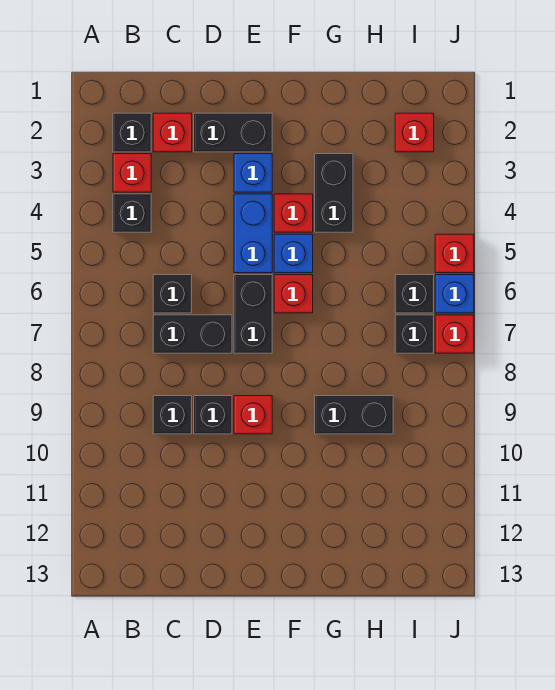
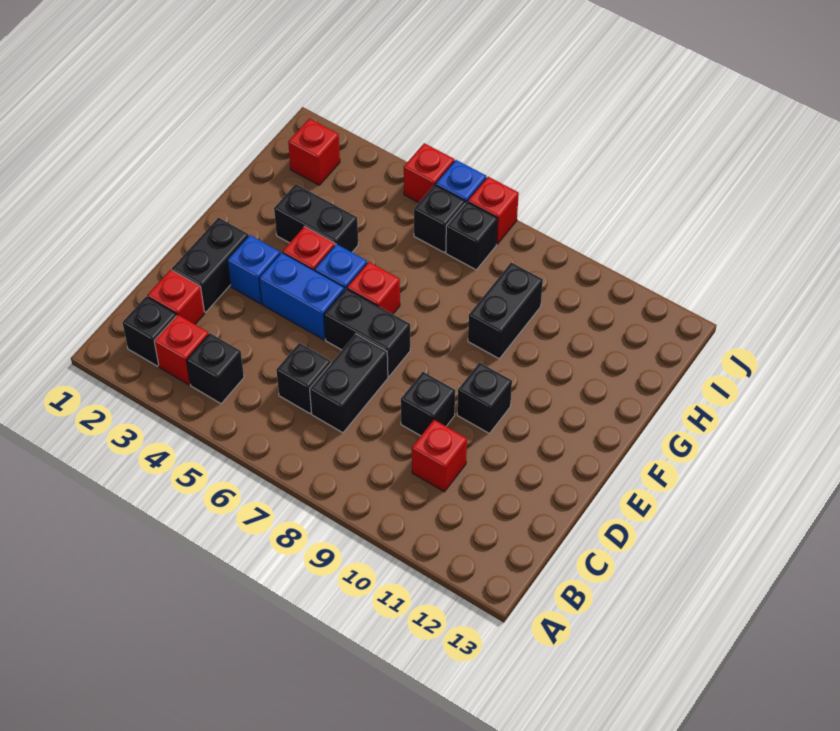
black 1x1 brick [153,396,192,434] -> black 1x1 brick moved to [457,363,512,434]
red 1x1 brick [234,396,272,434] -> red 1x1 brick moved to [412,420,467,492]

